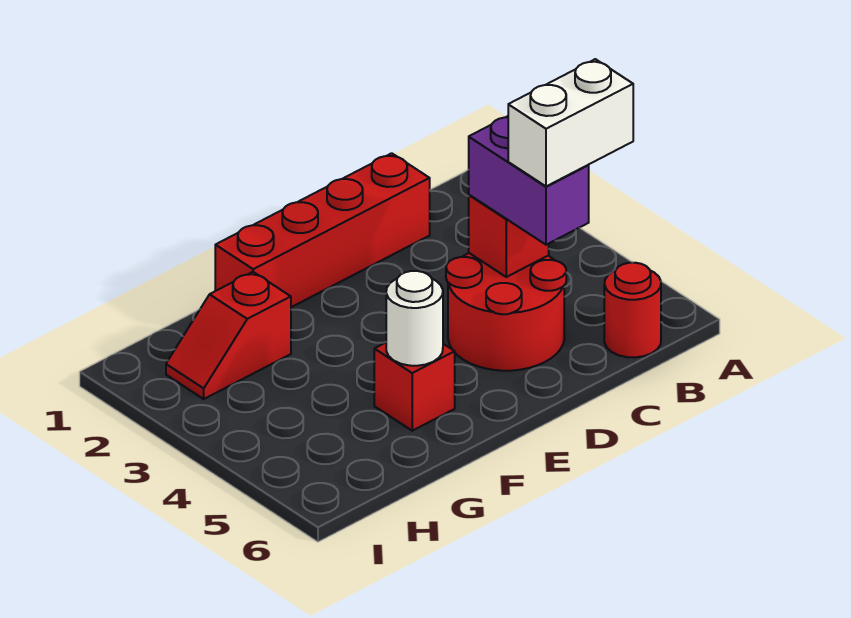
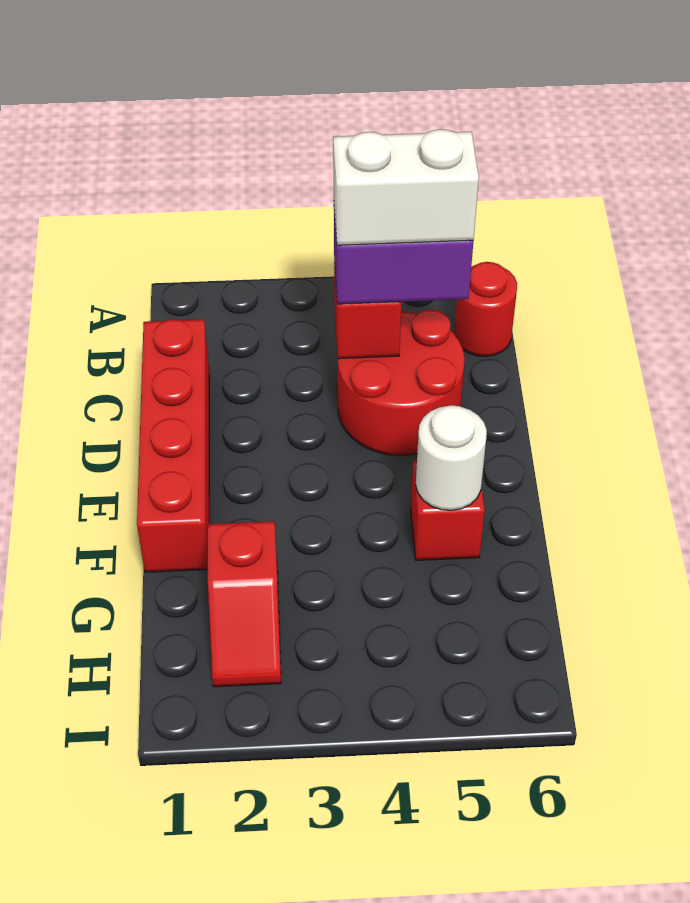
white 1x2 brick [508,59,633,186] -> white 1x2 brick turned to [333,129,479,245]

